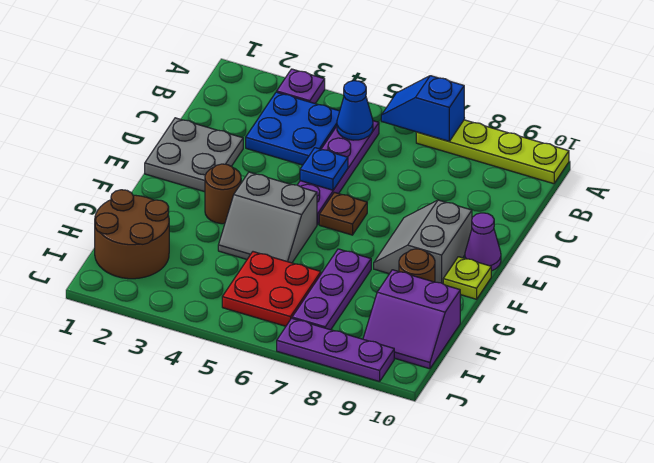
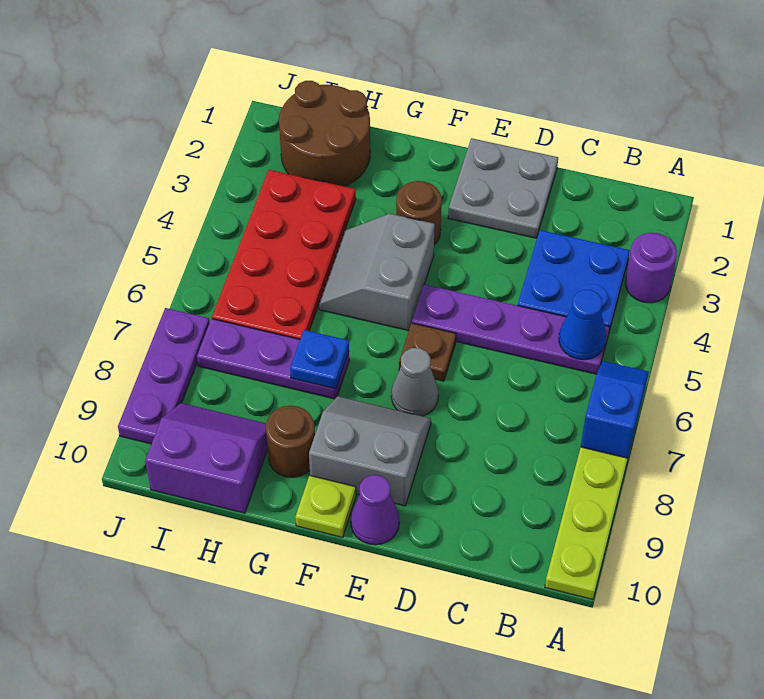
purple 1x1 plate [277,69,325,103] -> purple 1x1 round brick [625,233,677,303]
blue 1x1 plate [300,148,348,190] -> blue 1x1 plate moved to [290,330,349,389]
none -> grey 1x1 cone [391,348,438,416]
red 2x2 plate [222,252,321,326] -> red 2x4 plate [212,170,356,339]
purple 2x2 slope [363,270,460,369] -> purple 2x2 slope turned to [145,403,268,513]

